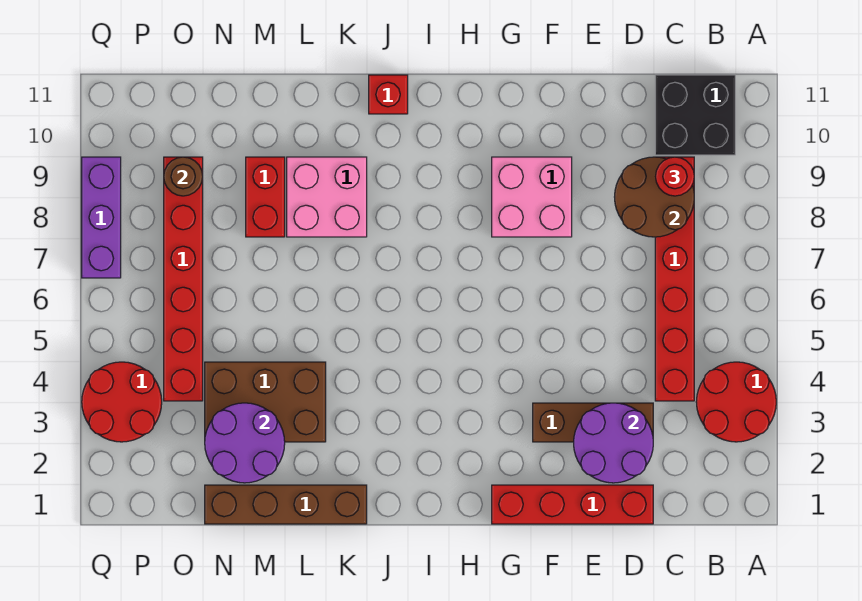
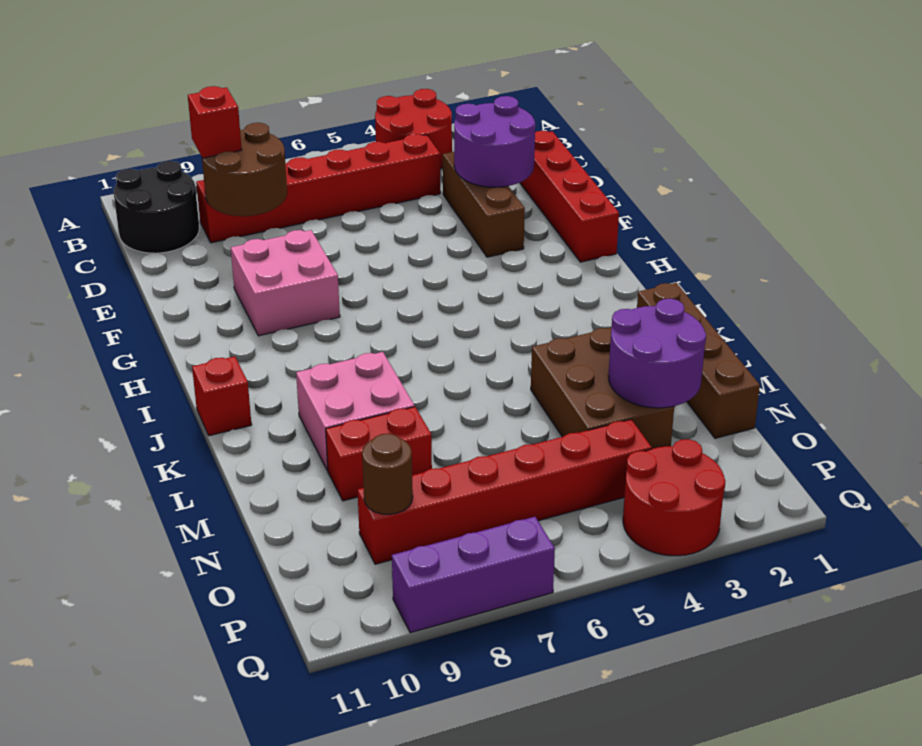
black 2x2 brick [655,75,735,155] -> black 2x2 round brick [114,161,199,253]
red 1x1 round brick [656,157,694,196] -> red 1x1 brick [188,86,242,158]

